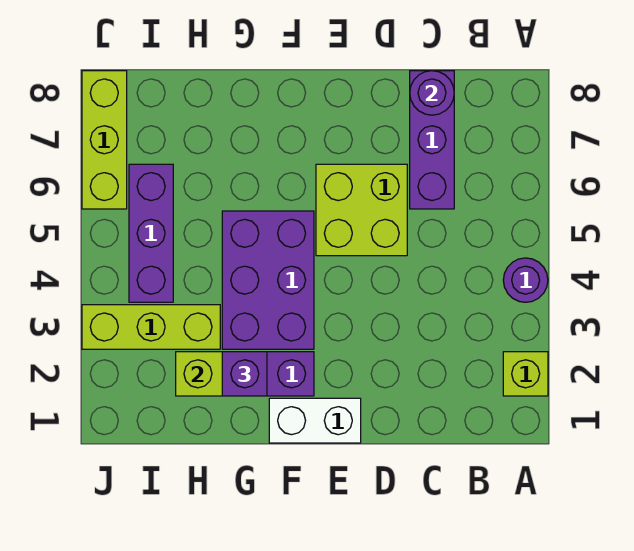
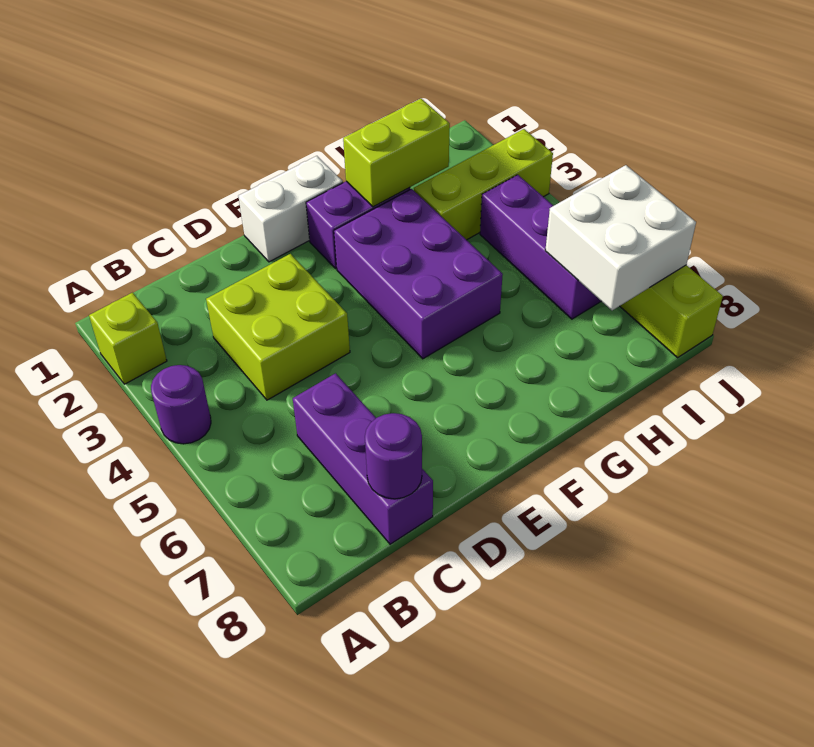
lime 2x2 brick [316,164,407,256] -> lime 2x2 brick moved to [206,254,350,400]
purple 1x1 brick [222,352,267,396] -> none
none -> white 2x2 brick [545,165,696,310]

